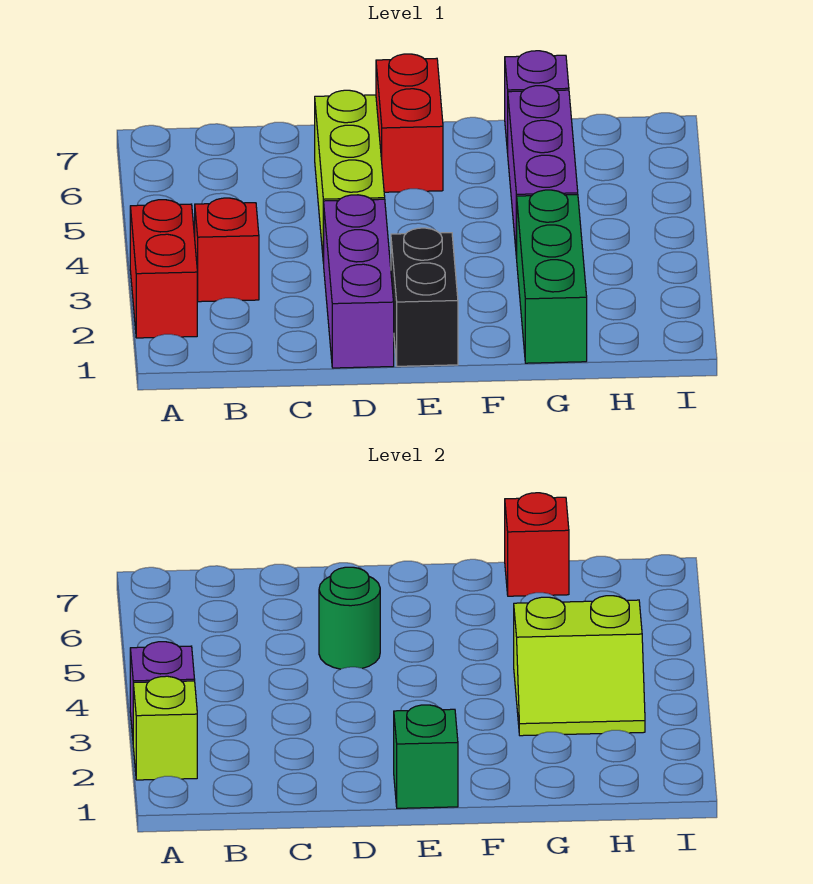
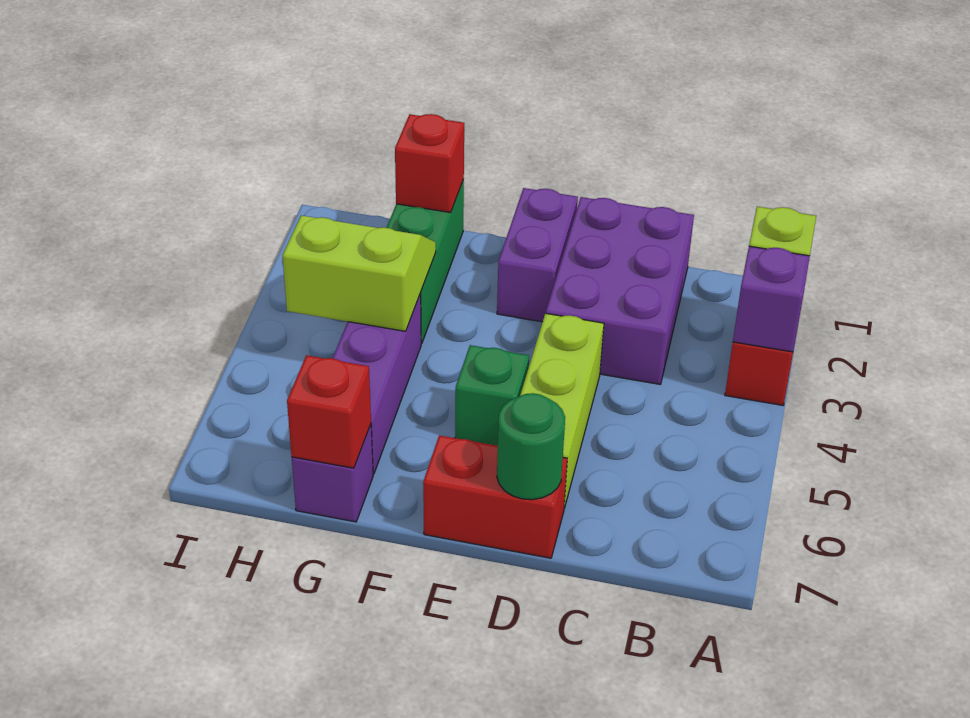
red 1x1 brick [195,198,259,302] -> red 1x1 brick moved to [395,114,464,213]
purple 1x3 brick [324,195,394,368] -> purple 2x3 brick [546,197,694,384]
green 1x1 round brick [319,567,380,669] -> green 1x1 round brick moved to [497,393,565,500]
black 1x2 brick [391,228,458,366] -> purple 1x2 brick [497,188,578,322]
green 1x1 brick [394,705,458,808] -> green 1x1 brick moved to [455,345,529,446]
red 1x2 brick [376,54,443,192] -> red 1x2 brick turned to [423,435,567,558]

